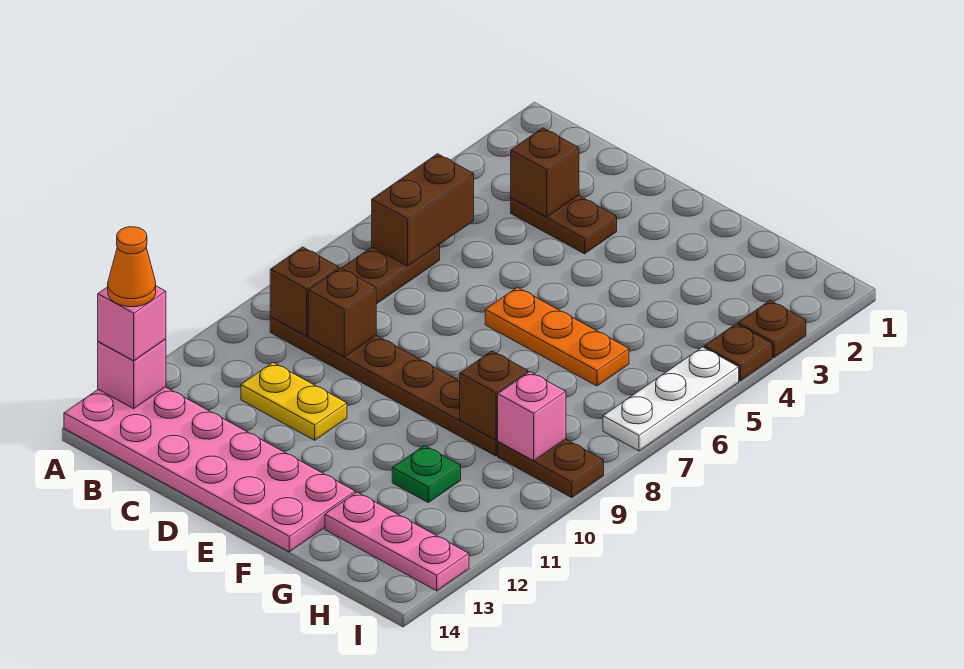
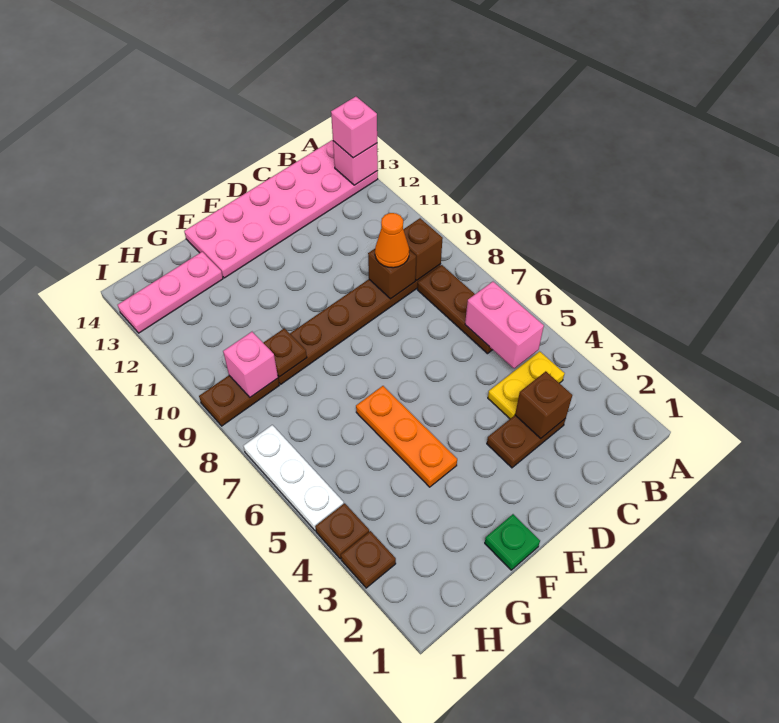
orange 1x1 cone [108,227,156,307] -> orange 1x1 cone moved to [375,213,409,268]
brown 1x2 brick [372,154,474,266] -> pink 1x2 brick [465,282,544,369]
yellow 1x2 plate [241,363,347,440] -> yellow 1x2 plate moved to [488,351,565,419]
orange 1x3 plate [485,287,629,386] -> orange 1x3 plate turned to [356,386,457,487]
brown 1x1 brick [460,351,528,440] -> brown 1x1 plate [263,328,307,377]
green 1x1 plate [392,446,461,503] -> green 1x1 plate moved to [485,514,540,570]

